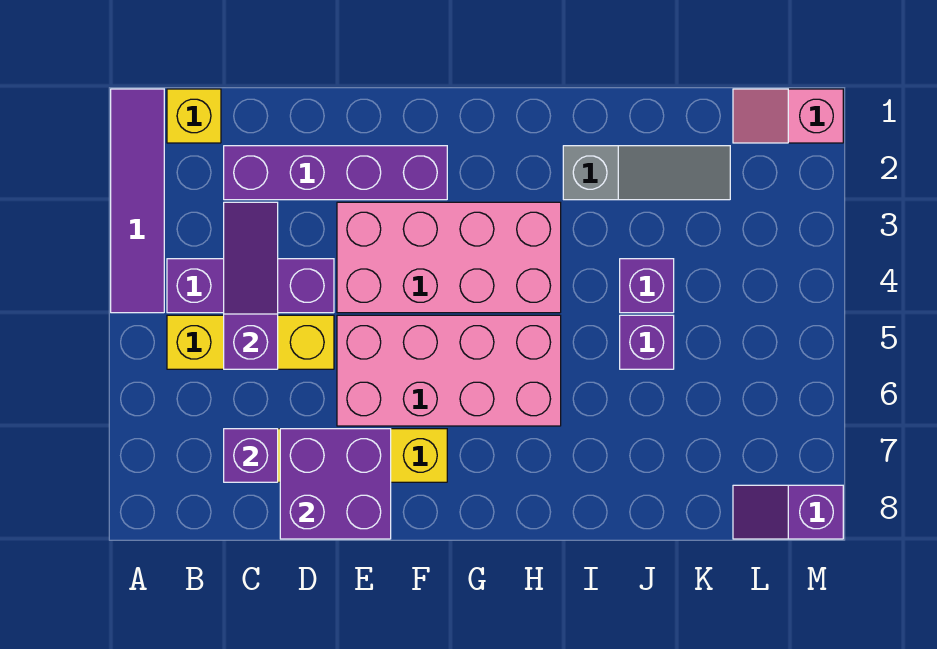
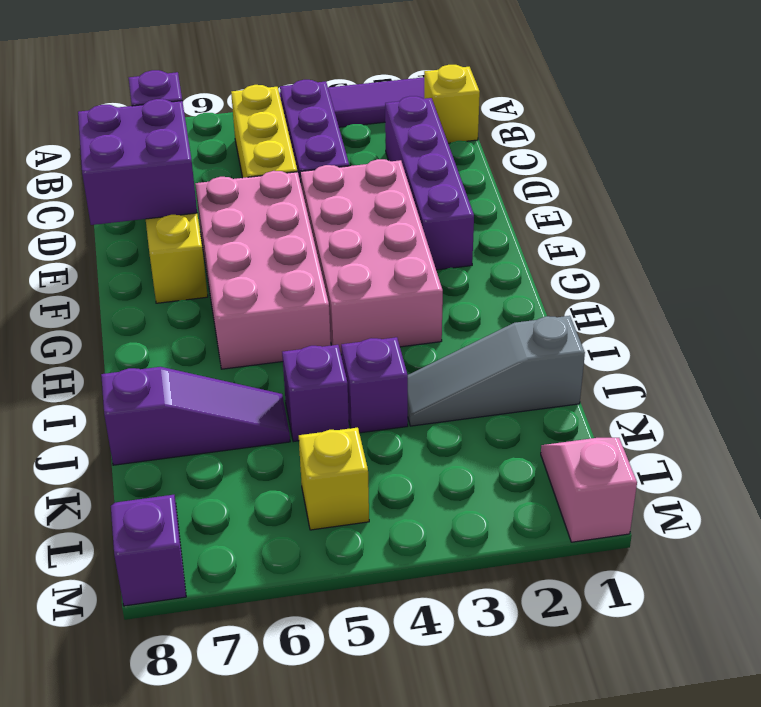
purple 1x3 slope [224,202,278,369] -> purple 1x3 slope moved to [101,367,290,465]
grey 1x3 slope [563,146,730,200] -> grey 1x3 slope turned to [408,316,585,426]
none -> yellow 1x1 brick [299,428,369,530]

